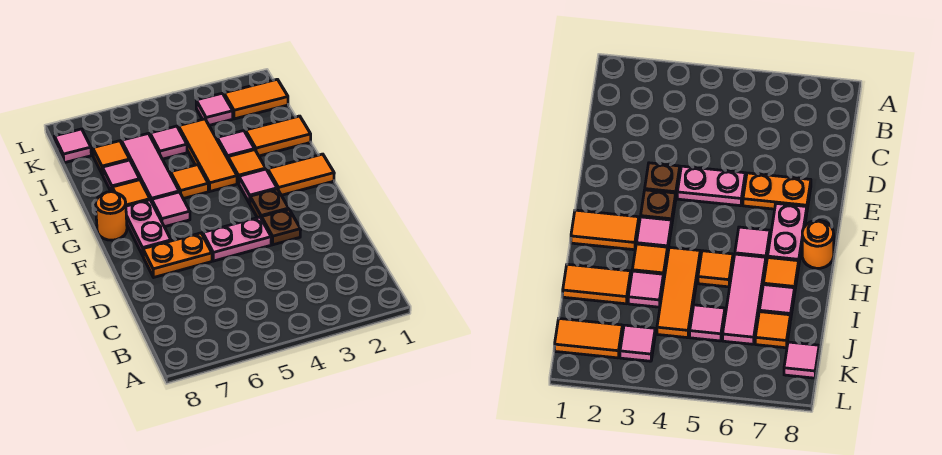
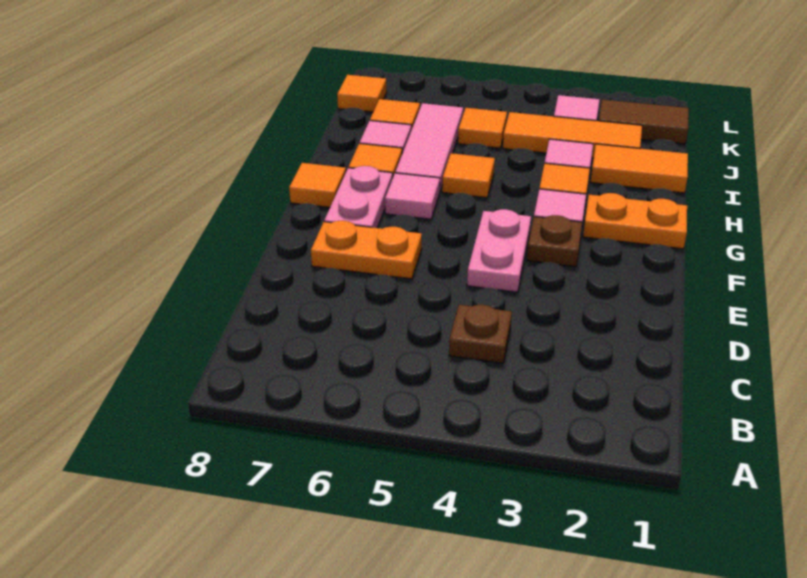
brown 1x1 plate [262,209,301,245] -> brown 1x1 plate moved to [449,305,512,363]
pink 1x2 plate [203,217,271,261] -> pink 1x2 plate turned to [467,209,531,292]
orange 1x2 tile [268,154,334,195] -> orange 1x2 plate [583,193,687,249]
orange 1x1 round brick [96,192,127,240] -> orange 1x1 tile [289,163,346,207]
orange 1x3 tile [178,119,237,191] -> orange 1x3 tile turned to [503,112,642,158]
pink 1x1 tile [150,126,187,159] -> orange 1x1 tile [458,108,507,148]
orange 1x2 tile [224,79,288,119] -> brown 1x2 tile [599,99,689,144]
pink 1x1 tile [55,129,91,163] -> orange 1x1 tile [337,75,387,112]

